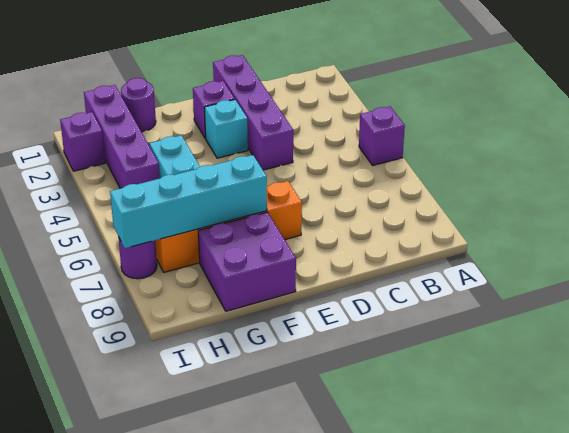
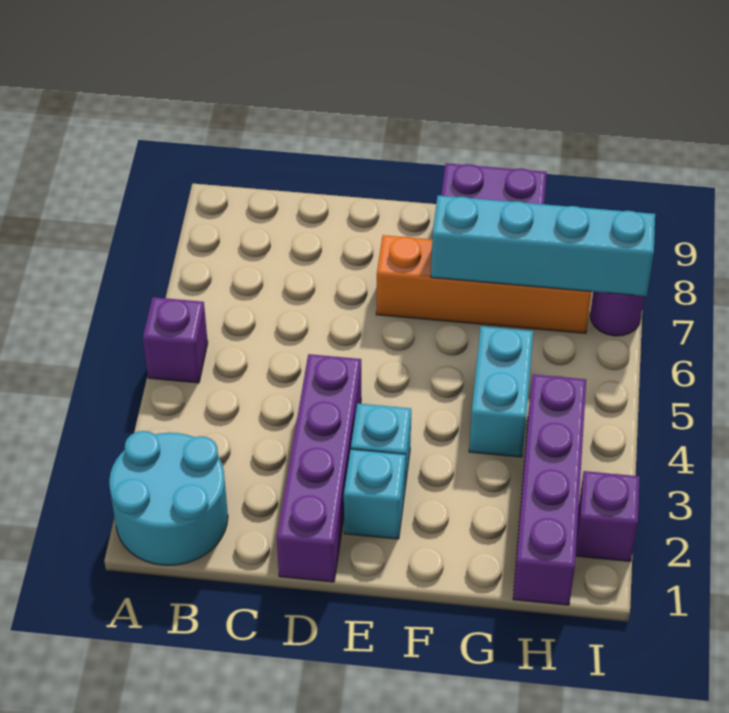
none -> cyan 2x2 round brick [109,431,228,565]
purple 1x1 brick [193,81,235,138] -> cyan 1x1 brick [344,449,406,539]
purple 1x1 round brick [121,78,156,132] -> none

